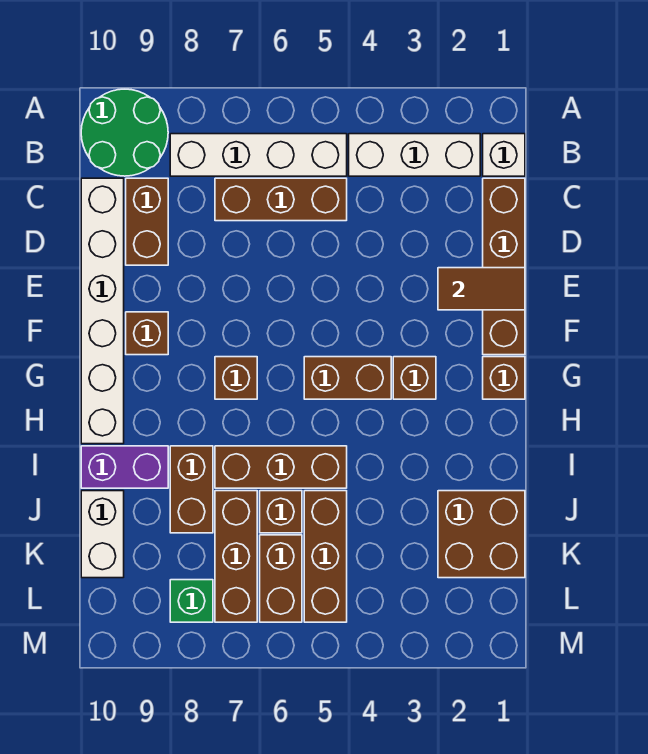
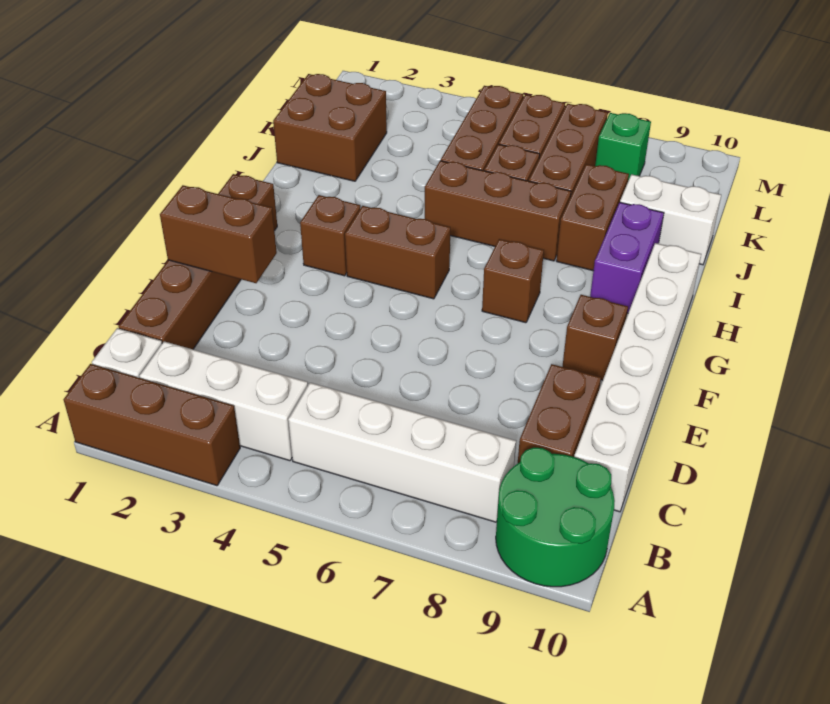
brown 1x3 brick [215,178,347,221] -> brown 1x3 brick moved to [64,364,240,486]
brown 1x2 tile [438,268,525,310] -> brown 1x2 brick [160,185,277,283]
purple 1x2 brick [81,446,168,488] -> purple 1x2 brick turned to [590,202,664,313]
white 1x2 brick [81,491,124,578] -> white 1x2 brick turned to [620,174,721,265]

